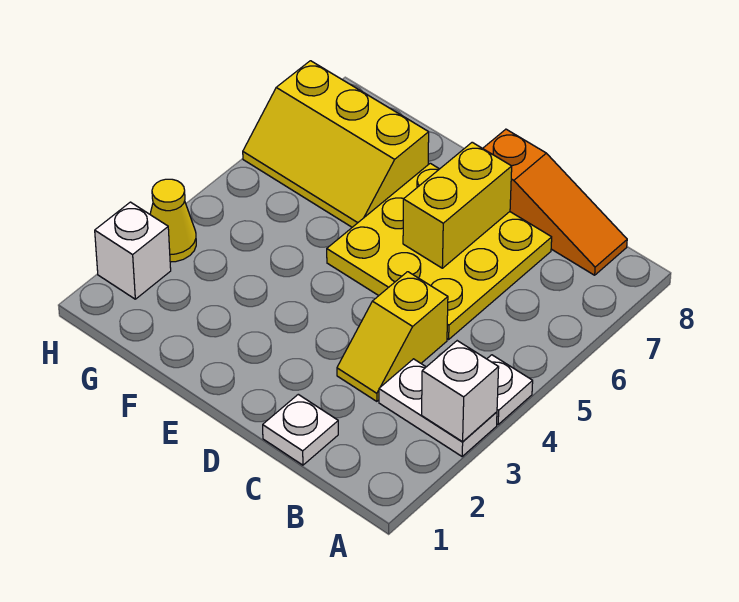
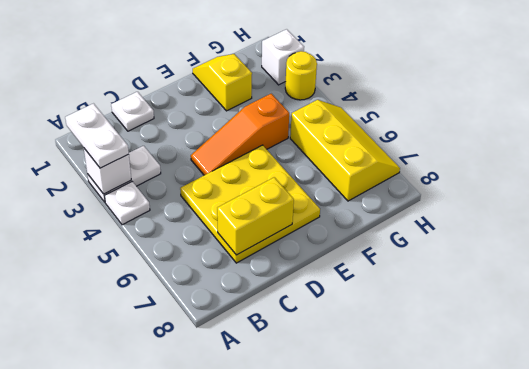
none -> white 1x2 plate [65,104,129,168]
orange 1x3 slope [483,129,627,275] -> orange 1x3 slope moved to [191,94,289,175]
yellow 1x2 slope [337,272,448,401] -> yellow 1x2 slope moved to [193,54,252,111]
yellow 1x2 brick [403,142,512,268] -> yellow 1x2 brick turned to [217,177,294,255]
yellow 2x3 slope [243,61,429,227] -> yellow 2x3 slope turned to [290,100,400,201]
yellow 1x1 cone [150,179,196,262] -> yellow 1x1 round brick [285,51,317,100]

